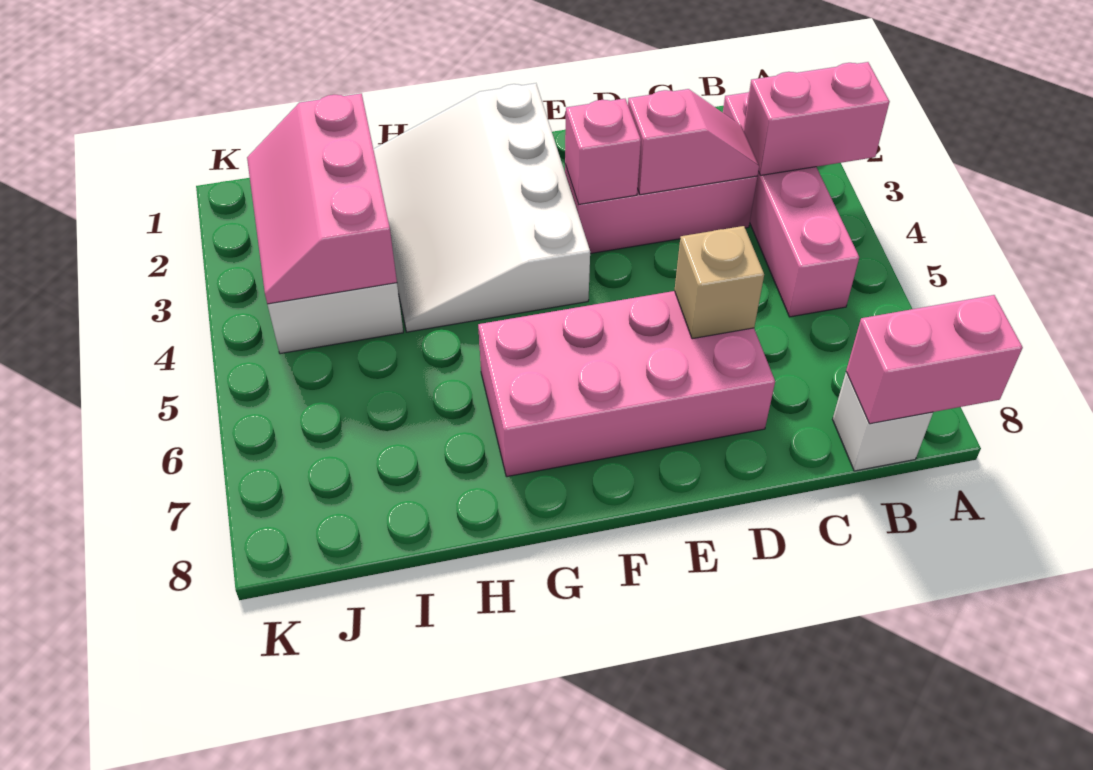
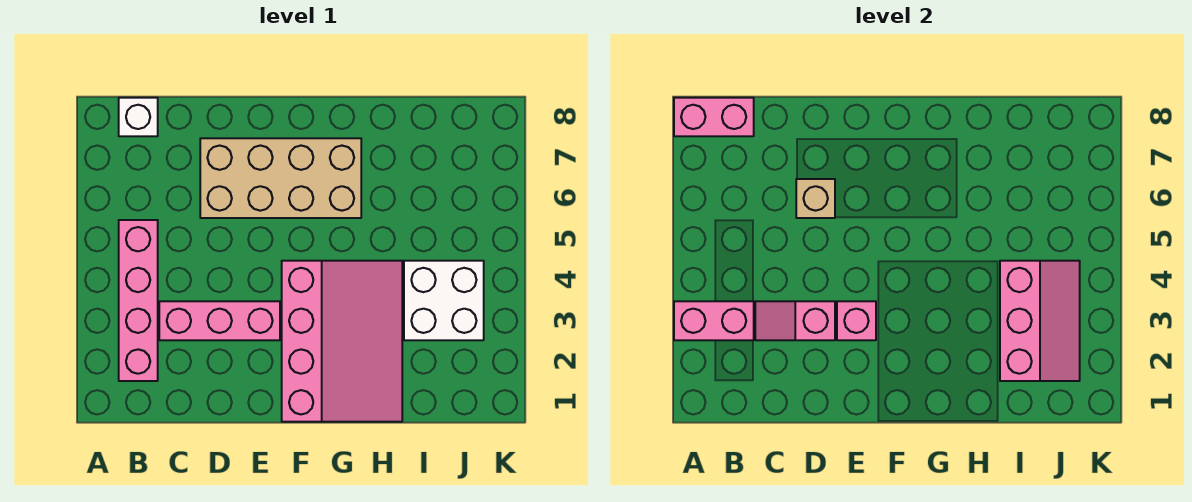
pink 2x4 brick [478,291,775,477] -> tan 2x4 brick [200,138,361,218]
white 3x4 slope [373,83,590,332] -> pink 3x4 slope [282,261,402,422]

